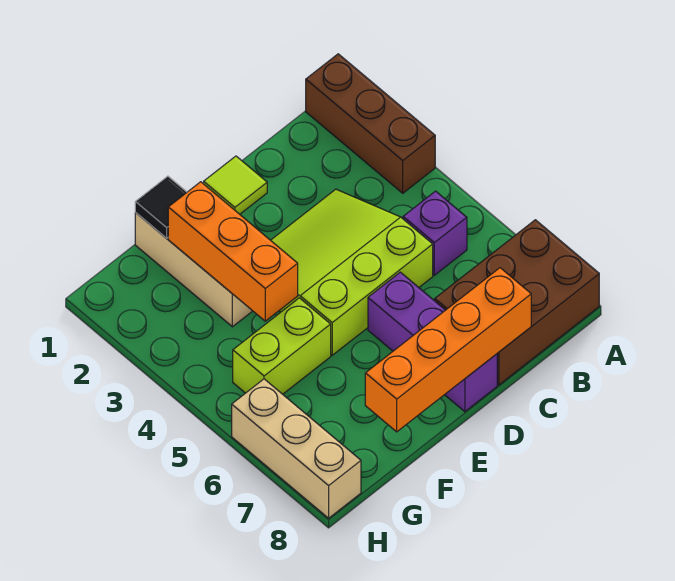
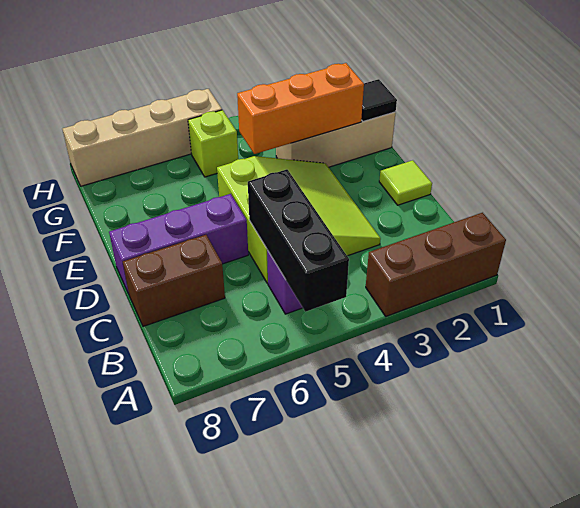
none -> black 1x3 brick [248,169,349,312]
brown 2x3 brick [435,220,599,385] -> brown 1x2 brick [123,235,225,326]
orange 1x4 brick [365,268,531,432] -> none
lime 1x2 brick [233,298,331,394] -> lime 1x1 brick [188,110,238,177]
tan 1x3 brick [232,379,361,518] -> tan 1x4 brick [62,89,222,186]

